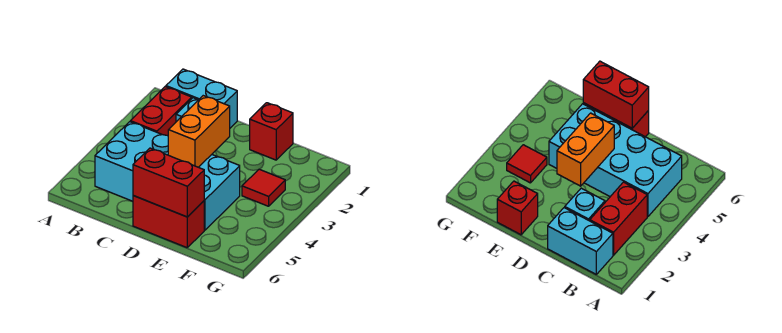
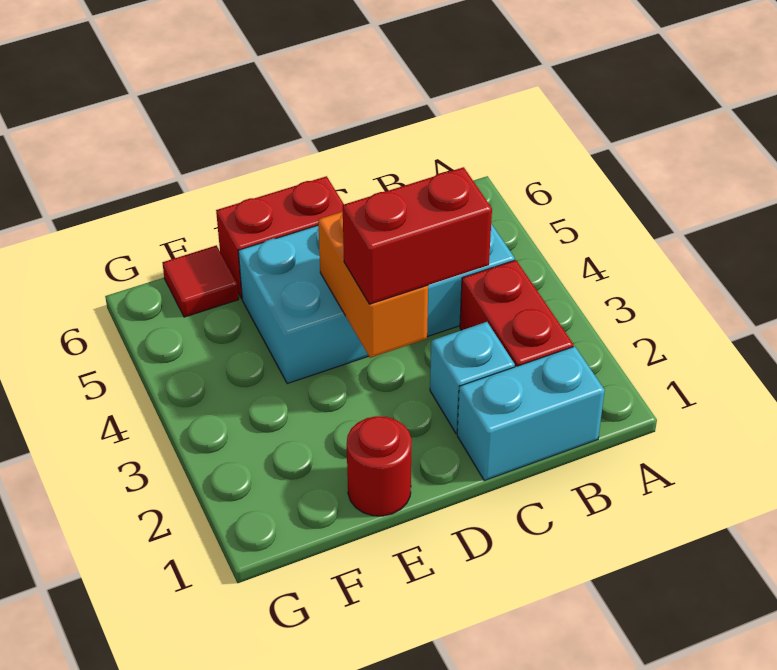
red 1x2 brick [133,148,204,217] -> red 1x2 brick moved to [343,167,492,304]
red 1x1 brick [250,103,293,160] -> red 1x1 round brick [347,416,412,516]
red 1x1 tile [242,169,285,206] -> red 1x1 tile moved to [162,245,239,317]

